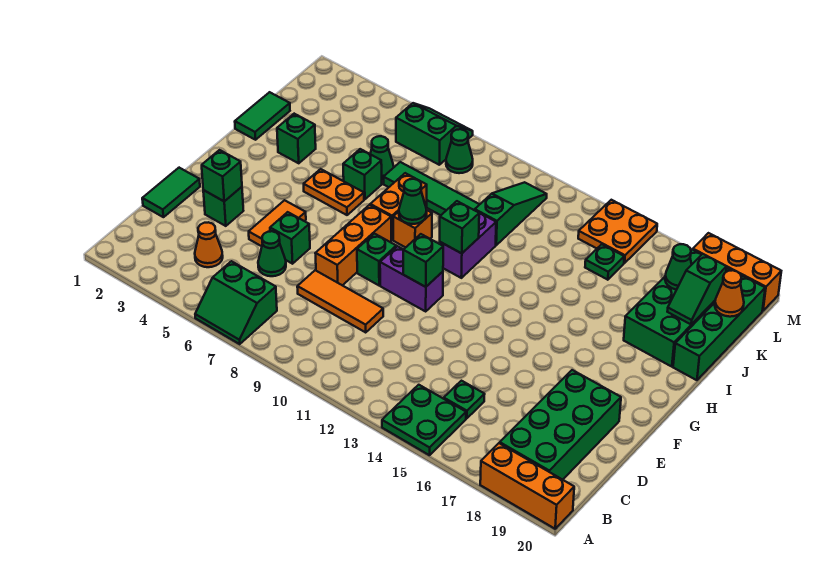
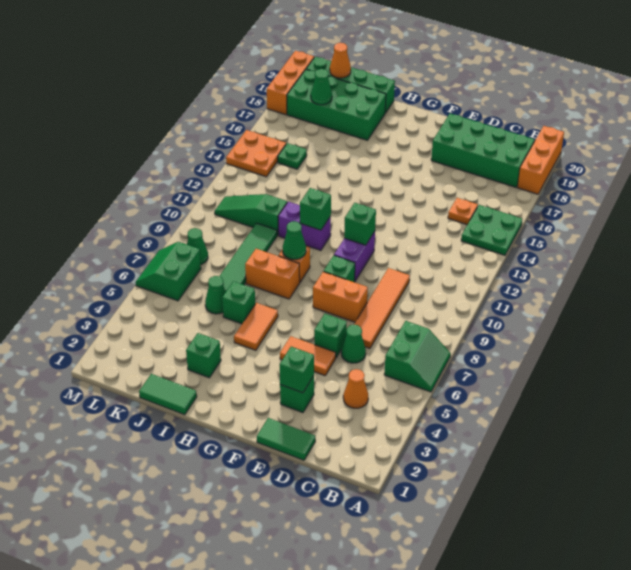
green 1x1 plate [444,381,485,419] -> orange 1x1 plate [448,198,478,225]
orange 1x3 tile [297,270,383,332] -> orange 1x4 tile [354,268,410,348]
orange 1x3 brick [315,205,391,285] -> orange 1x2 brick [313,272,368,322]
orange 1x2 plate [304,169,364,215] -> orange 1x2 tile [234,303,278,350]
green 1x2 slope [667,254,727,324] -> none

